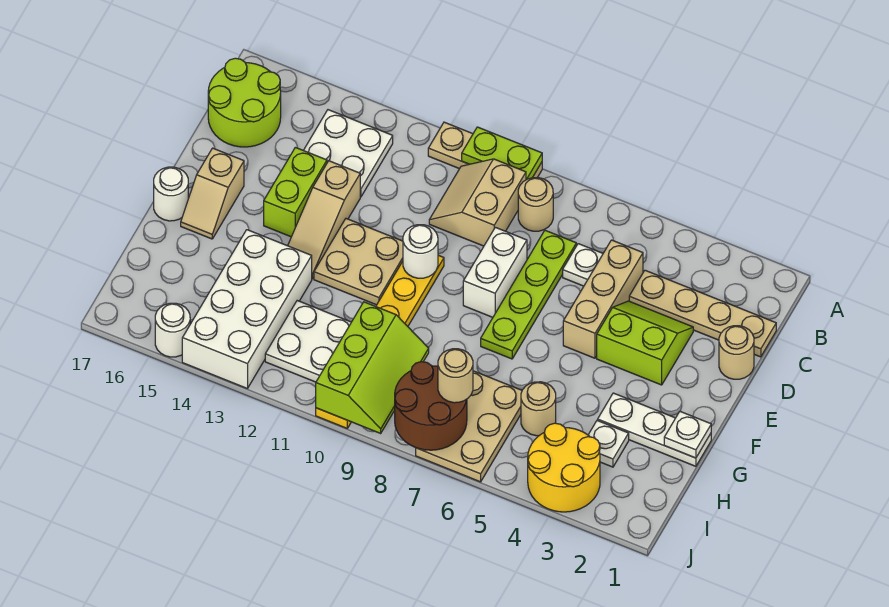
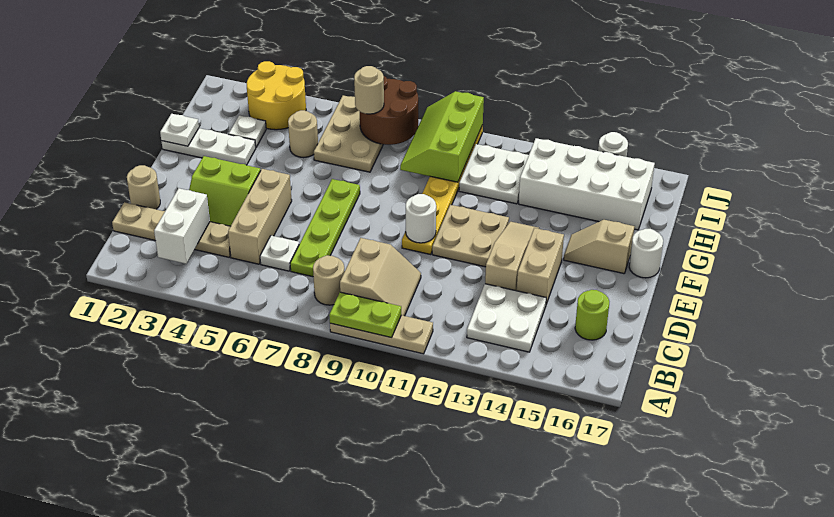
lime 2x2 round brick [208,58,281,147] -> lime 1x1 round brick [575,290,609,340]
white 1x2 brick [463,227,527,317] -> white 1x2 brick moved to [154,188,210,264]
lime 1x2 brick [264,147,327,237] -> tan 1x2 brick [517,228,564,304]
tan 1x2 slope [181,148,244,239] -> tan 1x2 slope turned to [564,220,634,274]
white 2x4 brick [182,230,312,389] -> white 2x4 brick turned to [519,138,655,230]

